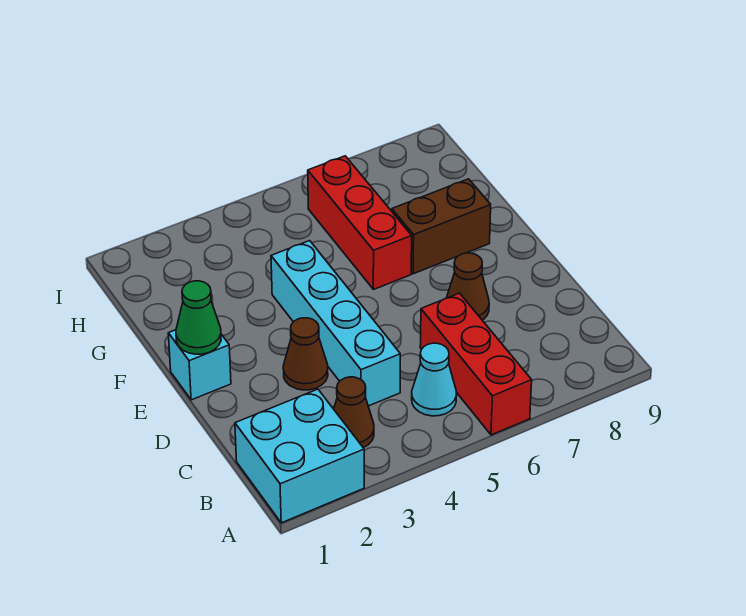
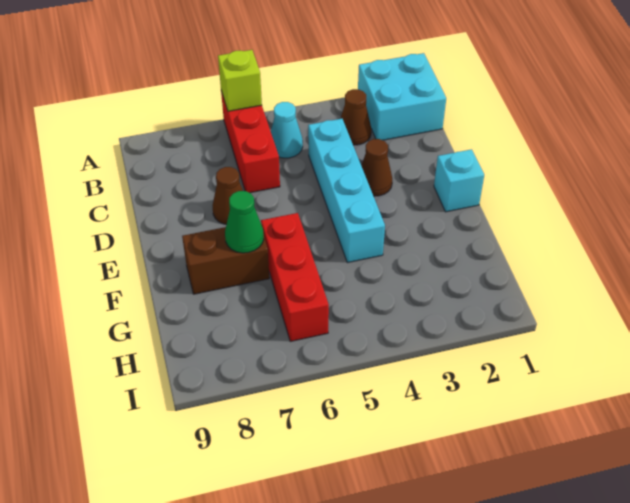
none -> lime 1x1 brick [218,50,262,111]
green 1x1 cone [176,281,221,354] -> green 1x1 cone moved to [225,191,264,253]

